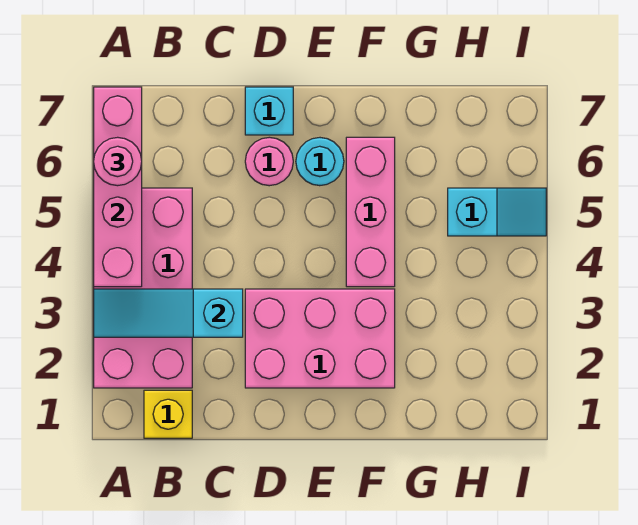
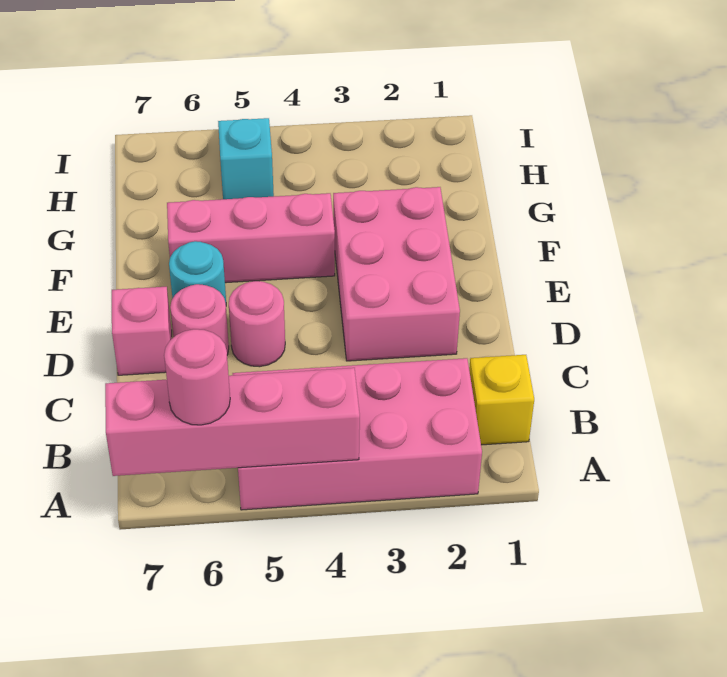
cyan 1x3 slope [94,289,243,337] -> none
none -> pink 1x1 round brick [229,281,285,367]
cyan 1x1 brick [245,87,293,135] -> pink 1x1 brick [112,287,172,375]

